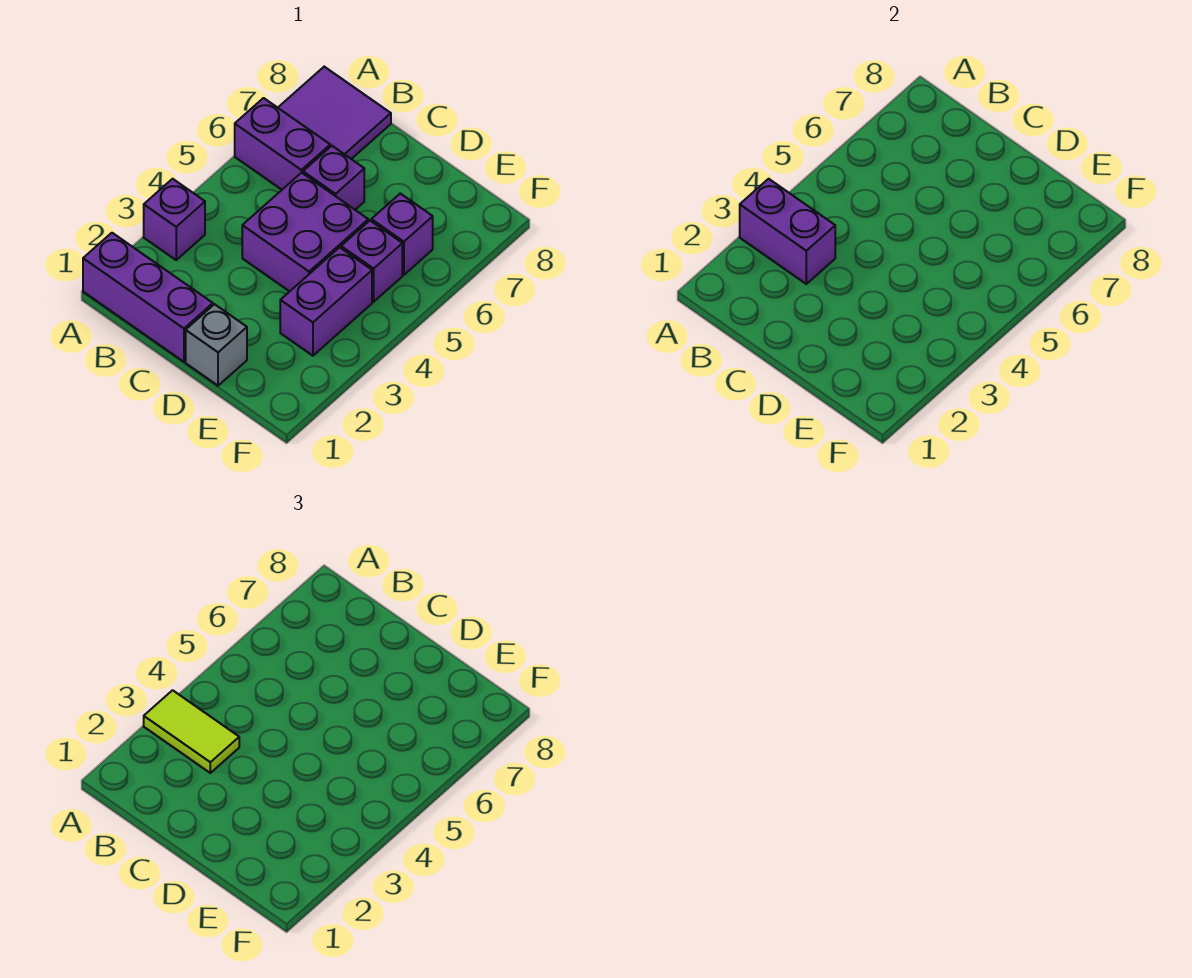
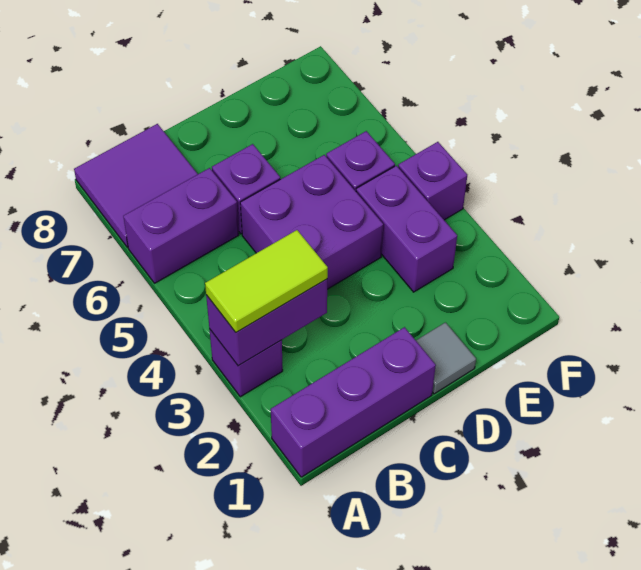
grey 1x1 brick [186,304,247,386] -> grey 1x1 tile [416,322,476,394]
purple 1x1 brick [371,194,433,275] -> purple 1x1 brick moved to [398,142,467,220]

